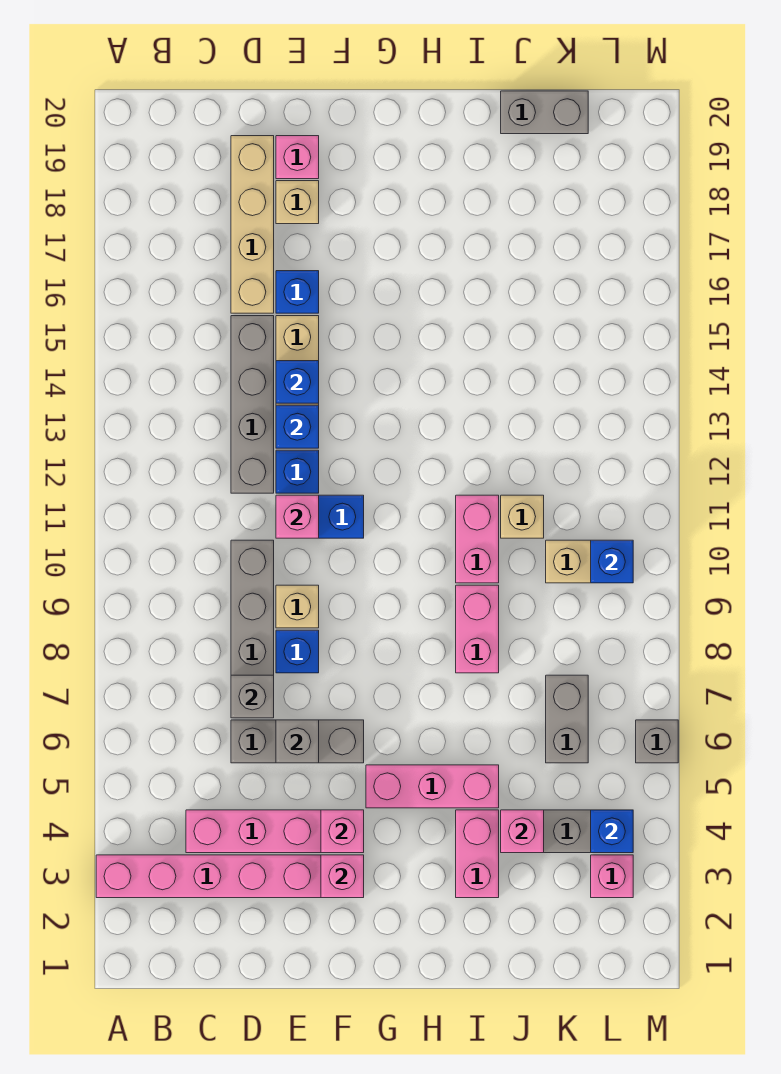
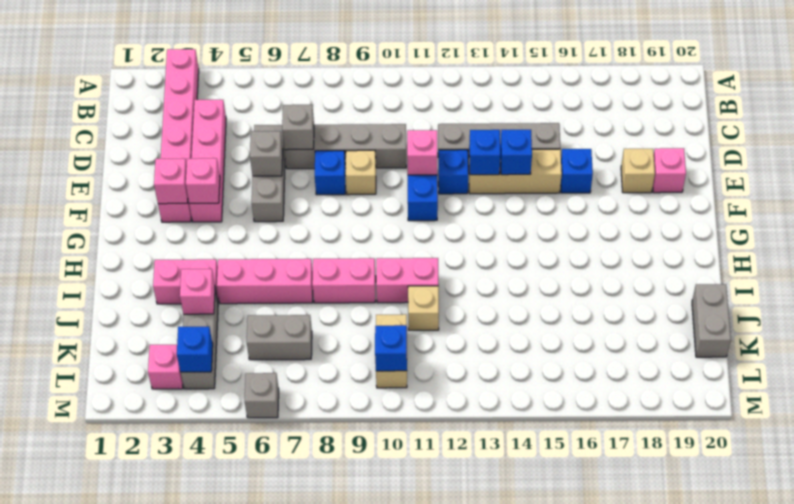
tan 1x4 brick [231,136,274,313] -> none
pink 1x3 brick [366,765,499,808] -> pink 1x3 brick turned to [217,259,313,304]

